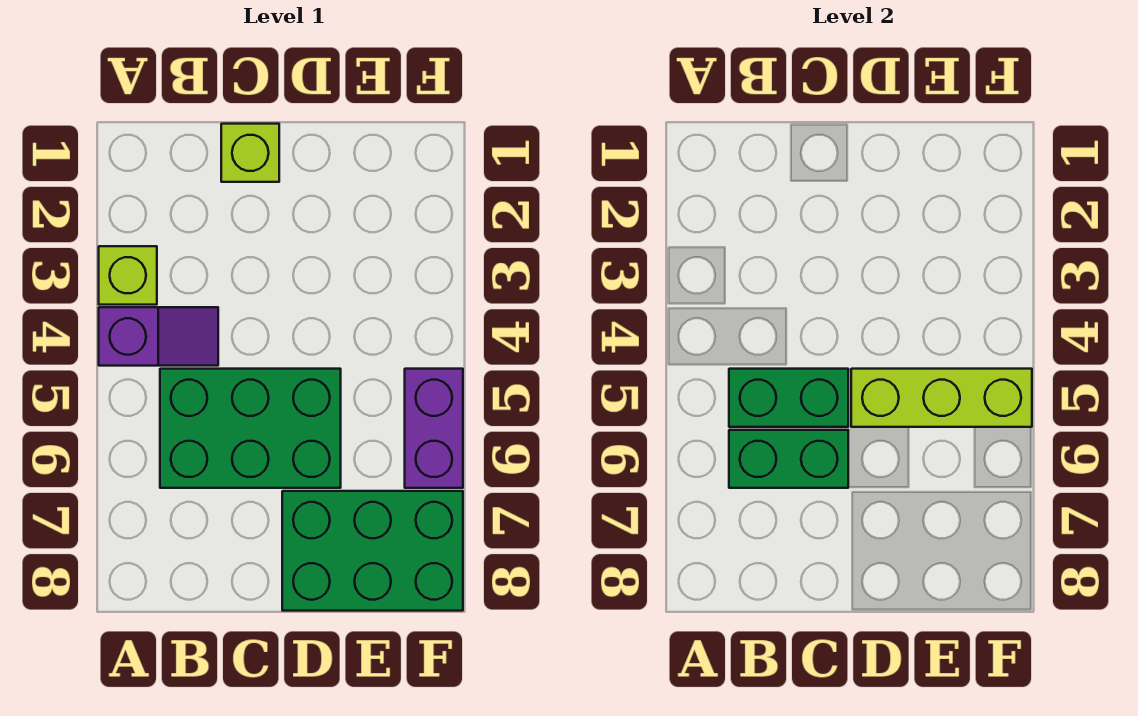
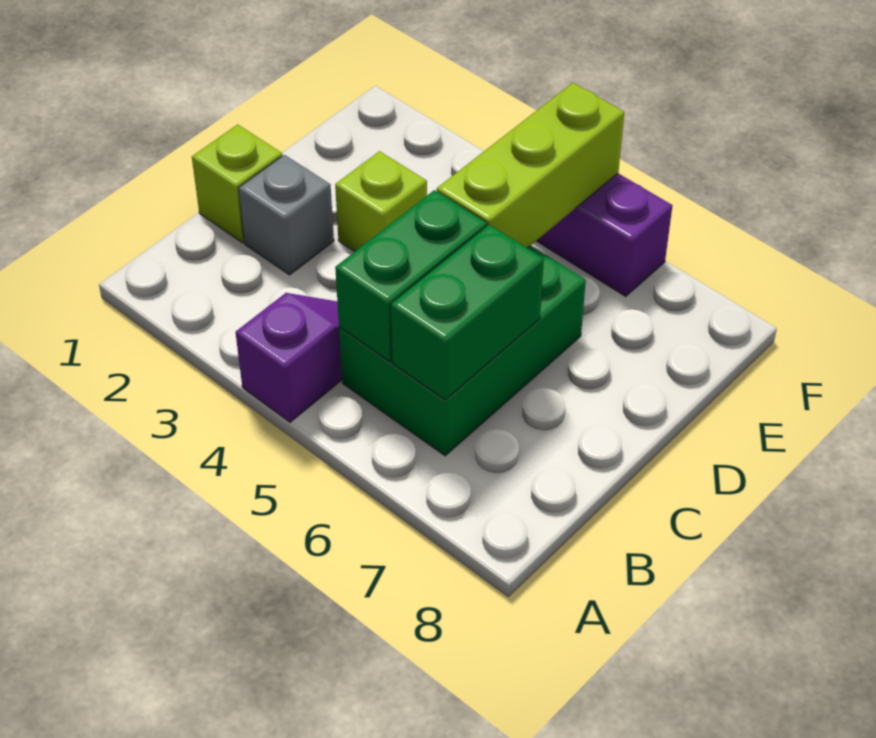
lime 1x1 brick [99,246,157,305] -> lime 1x1 brick moved to [335,151,427,252]
none -> grey 1x1 brick [239,155,334,275]
green 2x3 brick [282,491,463,611] -> none

